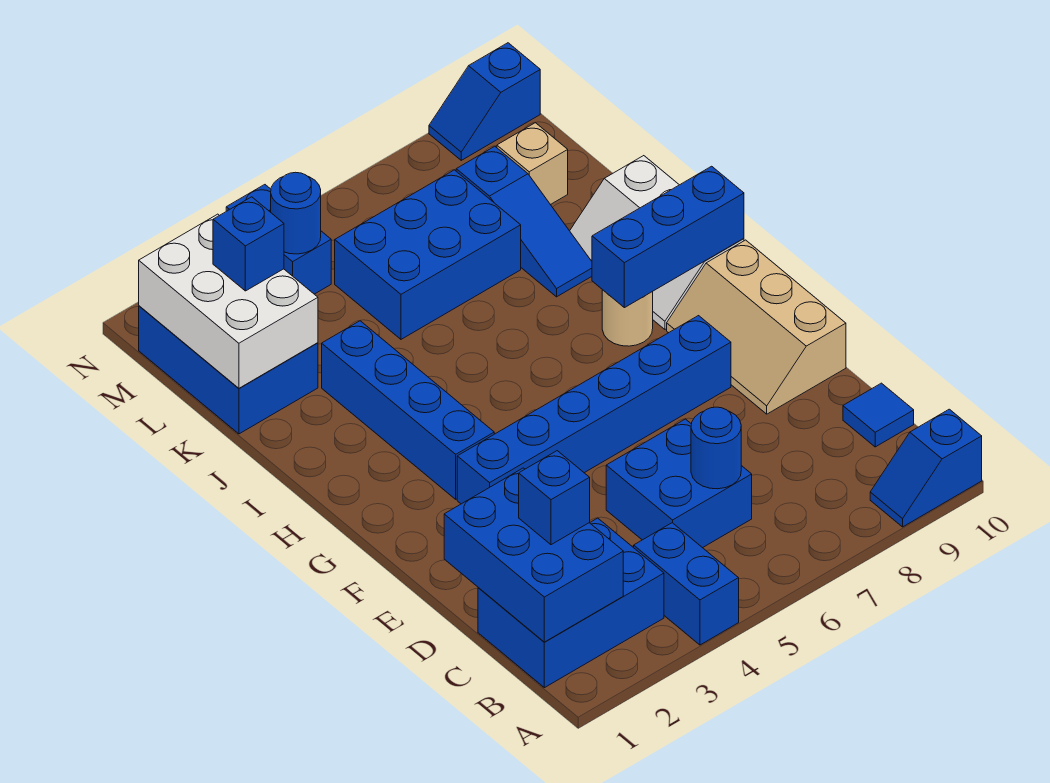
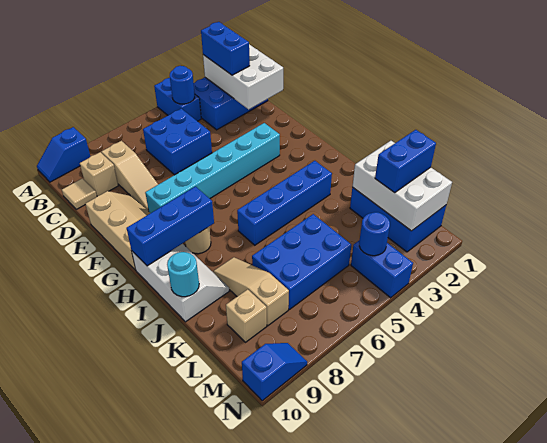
blue 1x2 slope [870,409,982,527] -> blue 1x2 slope turned to [37,127,90,182]
blue 2x3 brick [444,468,623,642] -> white 2x3 brick [203,44,283,109]
blue 1x1 brick [519,451,590,545] -> blue 1x2 brick [201,22,250,75]
blue 1x1 round brick [691,407,741,489] -> blue 1x1 round brick moved to [170,66,195,104]
none -> tan 1x3 slope [101,141,158,211]
none -> tan 1x1 brick [80,152,118,196]
blue 1x1 tile [843,383,914,447] -> tan 1x1 tile [62,178,97,209]
blue 1x6 brick [457,316,731,504] -> cyan 1x6 brick [145,123,280,213]
blue 1x4 brick [322,321,494,499] -> blue 1x4 brick turned to [237,161,332,245]
blue 1x3 slope [456,146,592,297] -> tan 1x3 slope [213,257,289,326]
none -> cyan 1x1 round brick [167,252,199,297]
blue 1x1 brick [213,197,284,291] -> blue 1x2 brick [375,130,436,193]

